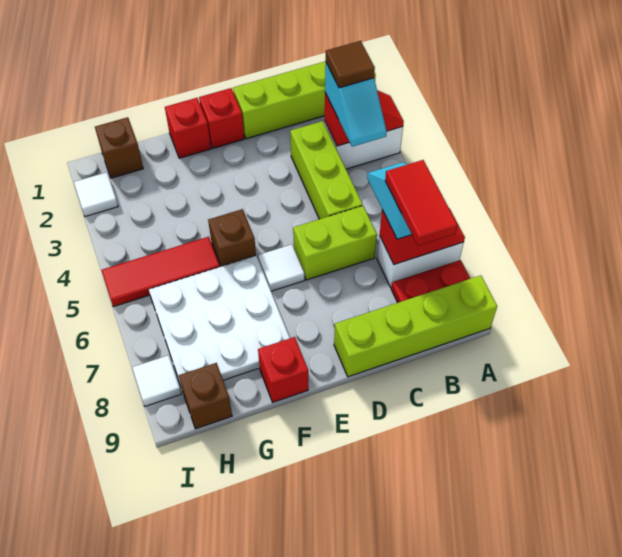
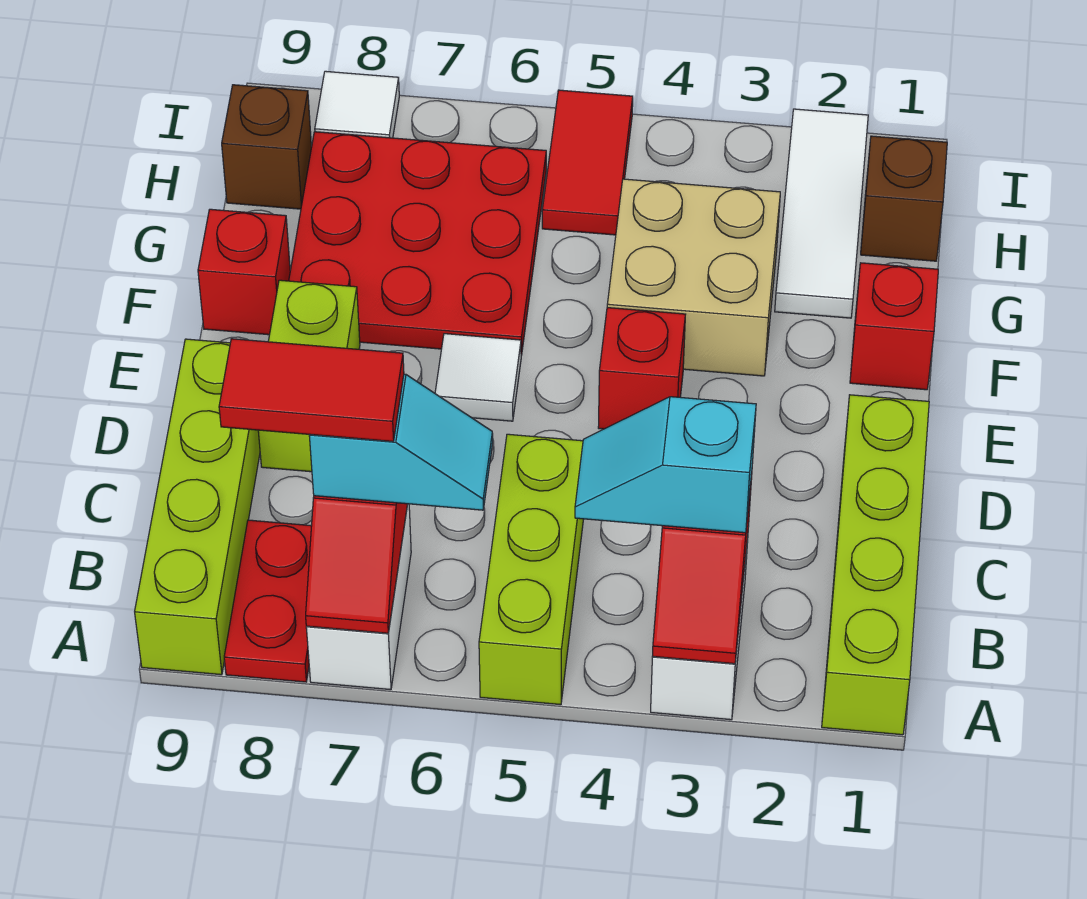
brown 1x1 tile [326,41,375,88] -> none
lime 1x3 brick [290,121,363,219] -> lime 1x3 brick turned to [479,434,584,705]
lime 1x2 brick [293,206,377,280] -> lime 1x2 brick moved to [258,280,360,472]
red 1x1 brick [199,88,244,148] -> red 1x1 brick moved to [598,308,686,429]
none -> tan 2x2 brick [607,179,780,376]
brown 1x1 brick [208,209,256,267] -> none
white 3x3 plate [149,256,290,388] -> red 3x3 plate [289,132,546,355]
red 1x3 tile [102,237,220,307] -> red 1x2 tile [542,90,633,235]
white 1x1 tile [74,172,118,217] -> white 1x3 tile [775,109,868,318]

